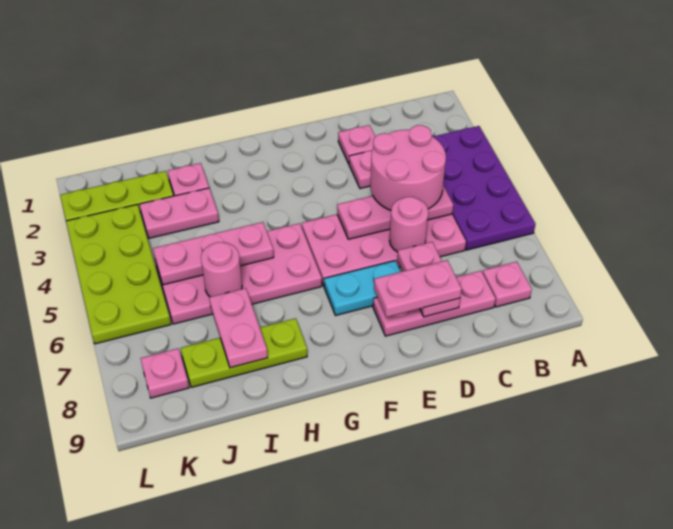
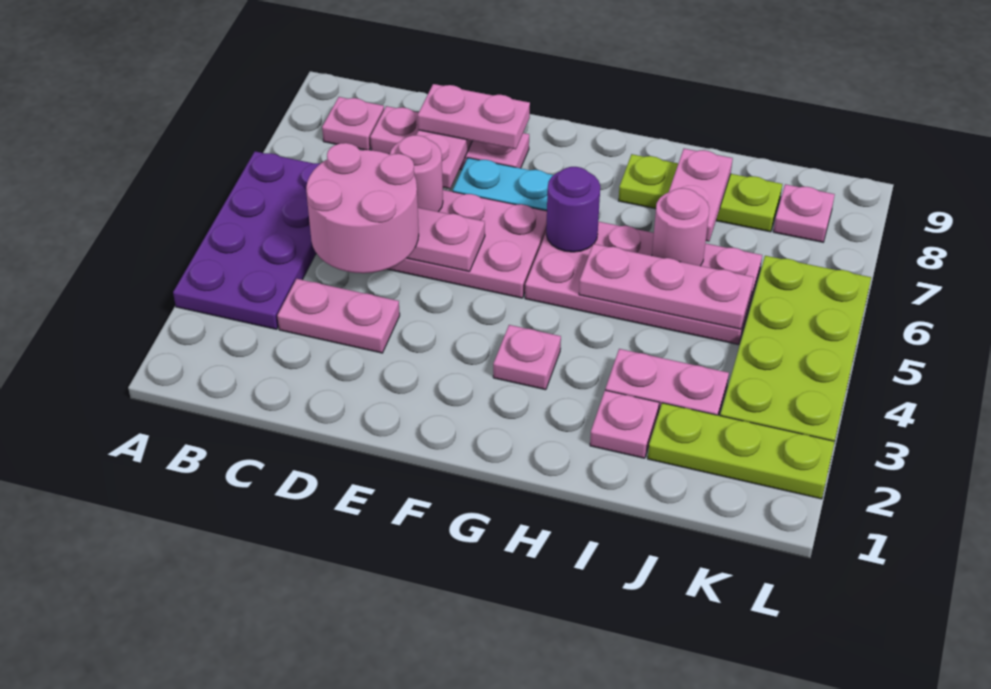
pink 1x1 plate [338,125,375,164] -> pink 1x1 plate moved to [493,325,561,390]
none -> purple 1x1 round brick [546,167,600,252]

